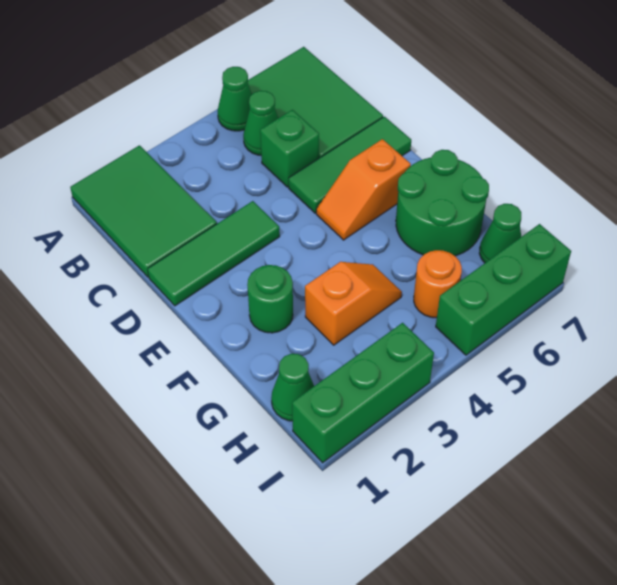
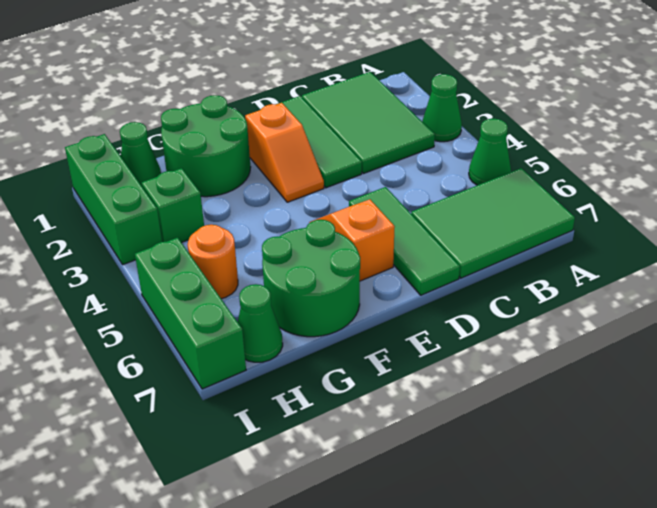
green 2x3 tile [70,145,217,277] -> green 2x3 tile turned to [302,72,435,174]
green 1x1 cone [243,91,278,155] -> green 1x1 cone moved to [422,74,462,142]
green 1x1 brick [260,110,319,187] -> green 1x1 brick moved to [142,168,204,243]
green 1x1 round brick [247,265,293,333] -> green 2x2 round brick [161,95,251,197]
orange 1x2 slope [305,262,402,345] -> orange 1x2 slope moved to [245,103,324,202]

